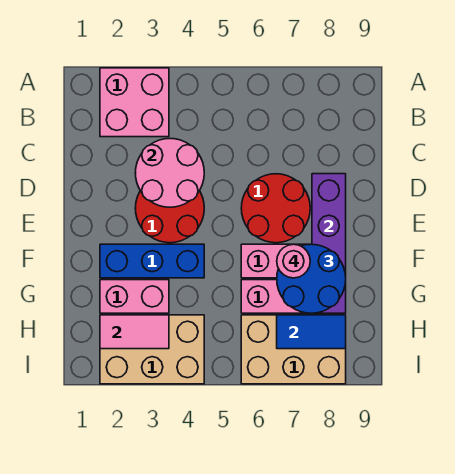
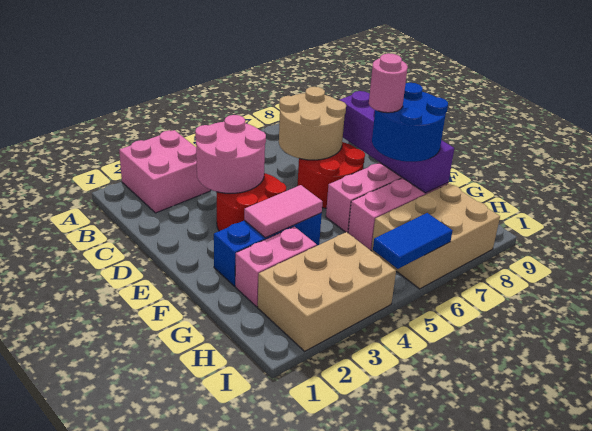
none -> tan 2x2 round brick [279,87,346,160]
pink 1x2 tile [100,315,169,349] -> pink 1x2 tile moved to [244,185,323,238]
blue 1x2 tile [277,315,346,349] -> blue 1x2 tile moved to [373,213,452,269]

